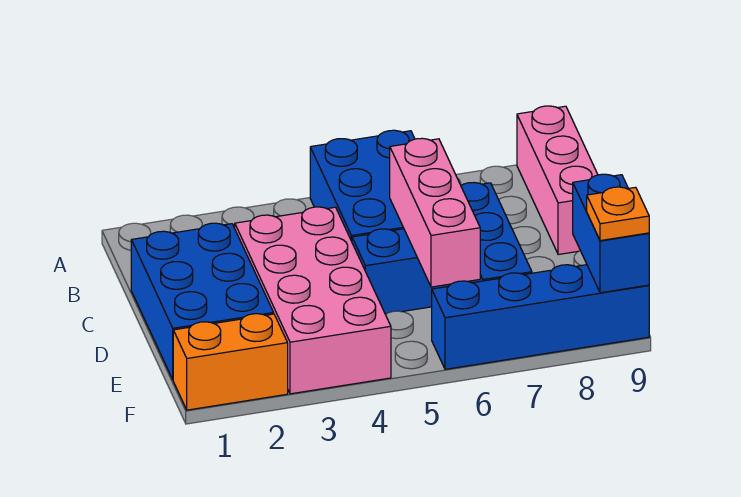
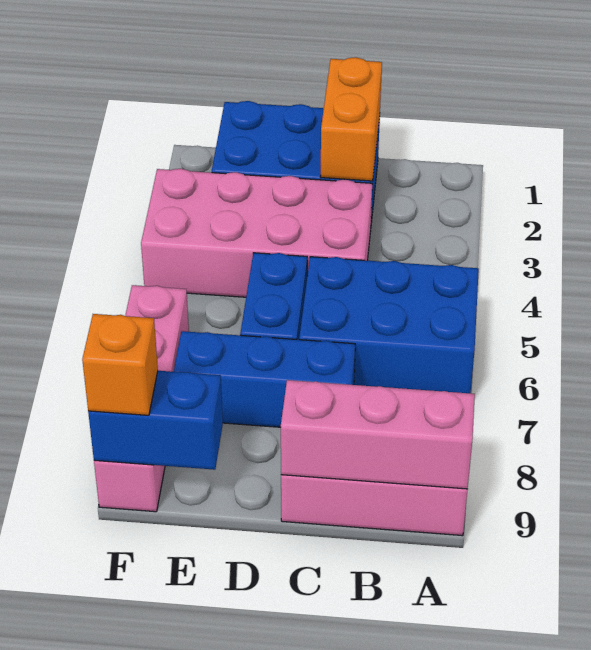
pink 1x3 brick [390,138,480,287] -> pink 1x3 brick moved to [281,380,475,489]
orange 1x2 brick [173,314,288,410] -> orange 1x2 brick moved to [321,57,382,181]
blue 1x4 brick [432,265,649,369] -> pink 1x4 brick [94,285,189,512]
orange 1x1 plate [587,187,649,241] -> orange 1x1 brick [82,314,158,415]

